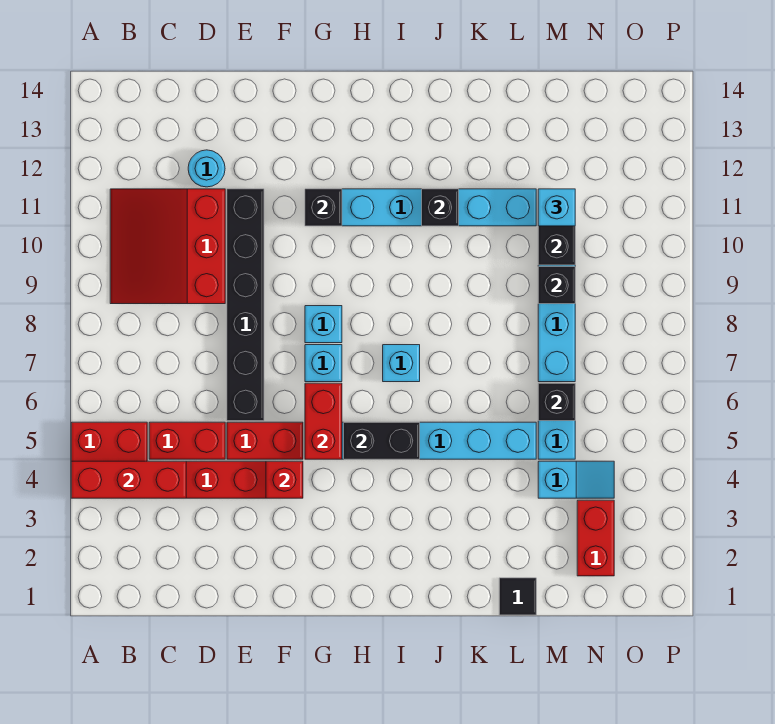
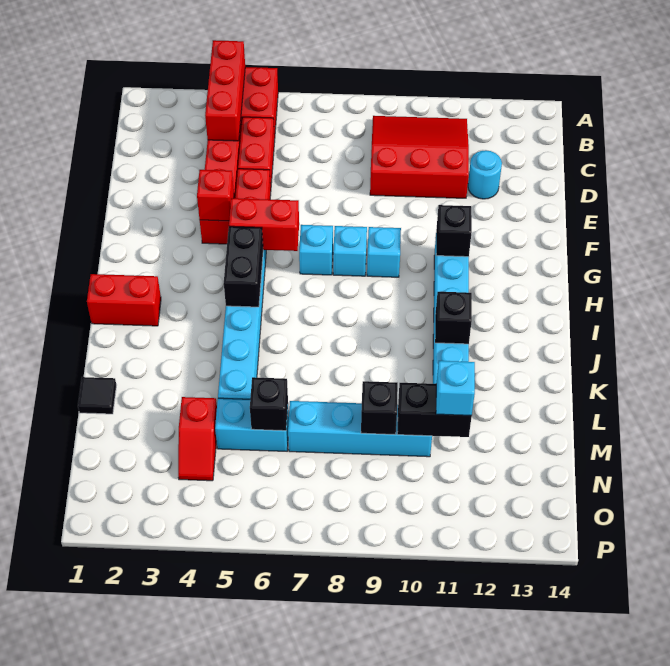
black 1x6 brick [227,189,264,421] -> none
cyan 1x1 brick [383,345,420,382] -> cyan 1x1 brick moved to [367,227,401,277]
cyan 1x2 slope [538,461,614,498] -> red 1x2 slope [178,397,217,481]
red 1x2 brick [577,500,614,576] -> red 1x2 brick moved to [87,274,161,326]

